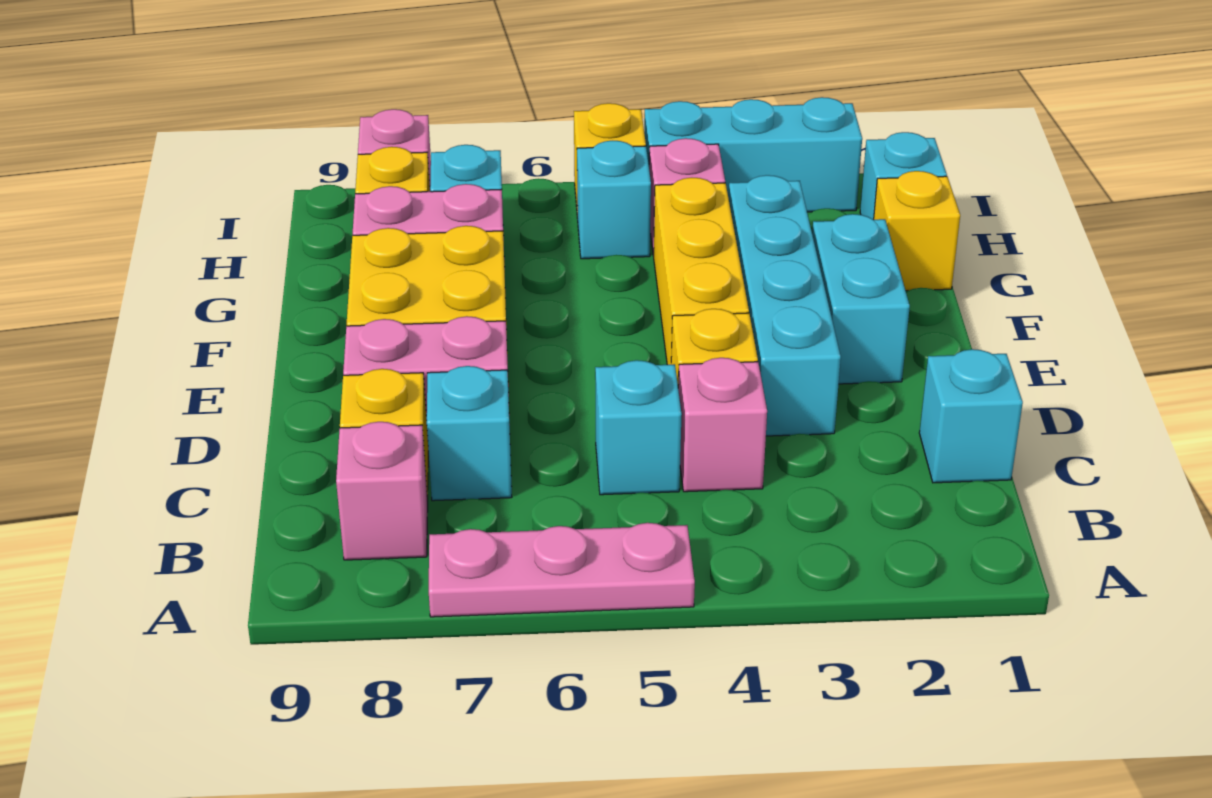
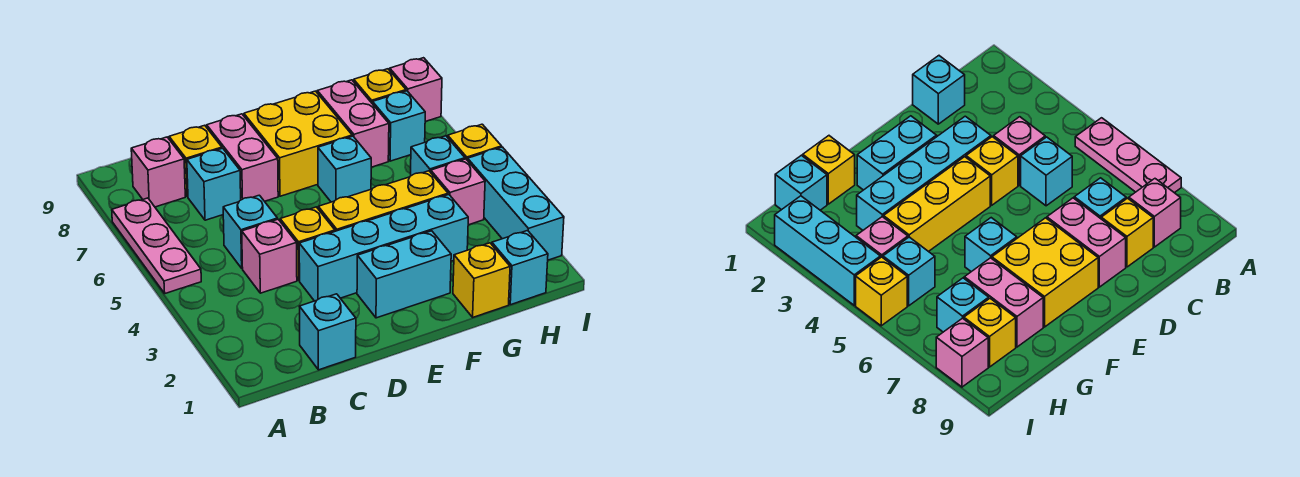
none -> cyan 1x1 brick [318,136,371,202]

